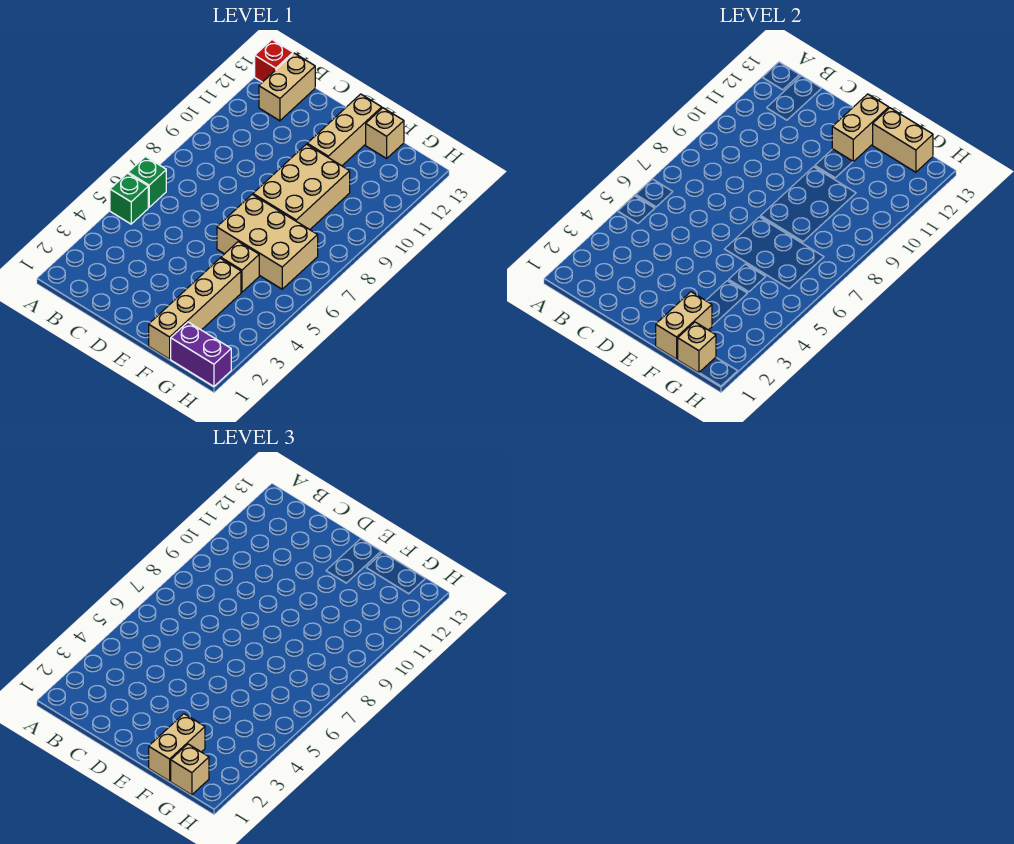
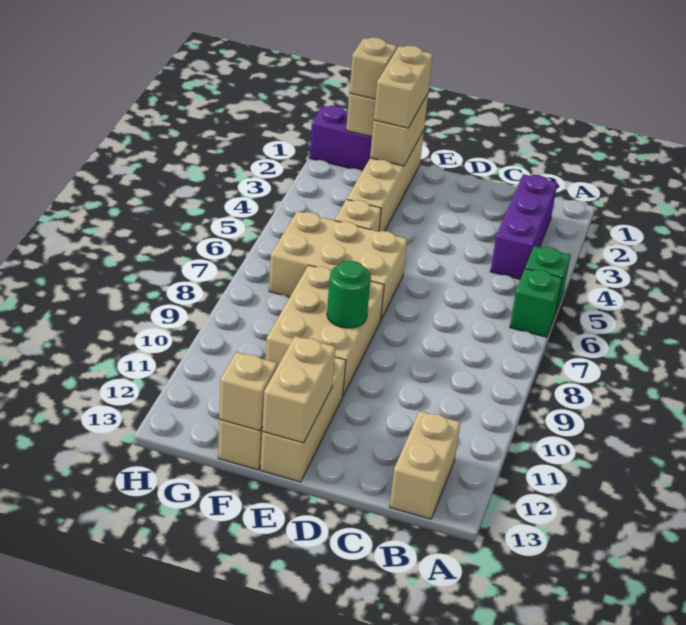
red 1x1 brick [255,40,293,82] -> none
none -> purple 1x3 brick [490,174,557,279]
none -> green 1x1 round brick [327,261,371,328]
tan 1x2 brick [873,108,933,172] -> tan 1x1 brick [219,352,277,431]

